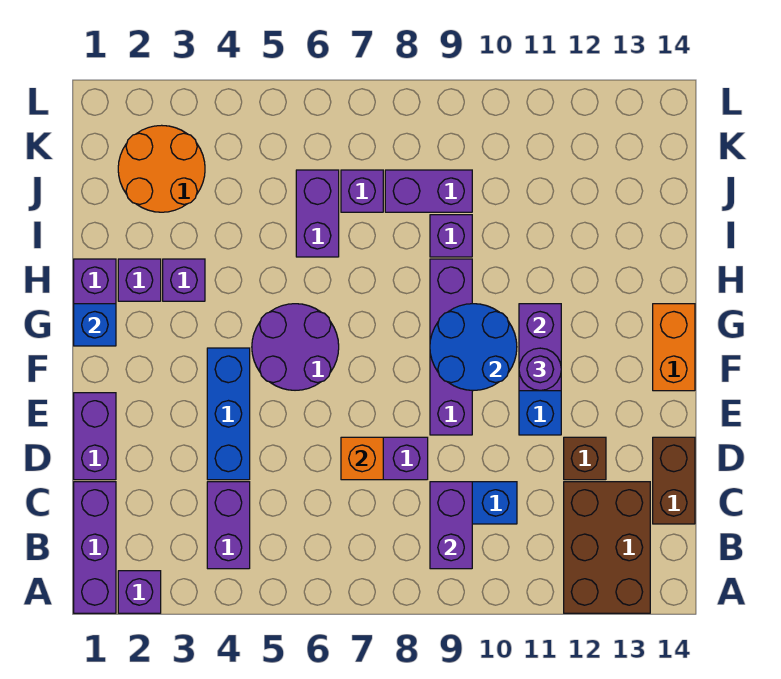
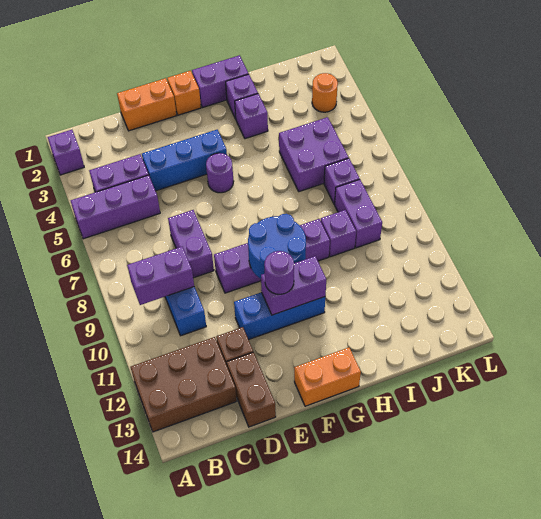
purple 1x3 brick [74,482,116,613] -> purple 1x3 brick moved to [71,175,160,239]
brown 1x2 brick [653,437,695,524] -> brown 1x2 brick turned to [227,352,276,427]
purple 1x2 brick [74,393,116,480] -> orange 1x2 brick [117,78,177,131]
orange 1x1 brick [341,437,383,480] -> orange 1x1 brick moved to [167,71,201,115]
purple 2x2 round brick [252,304,339,390] -> purple 1x1 round brick [206,153,234,193]
blue 1x1 brick [74,304,116,346] -> none
purple 1x2 brick [296,170,339,257] -> purple 2x2 brick [279,117,349,192]
orange 2x2 round brick [118,125,205,212] -> orange 1x1 round brick [312,73,338,112]

